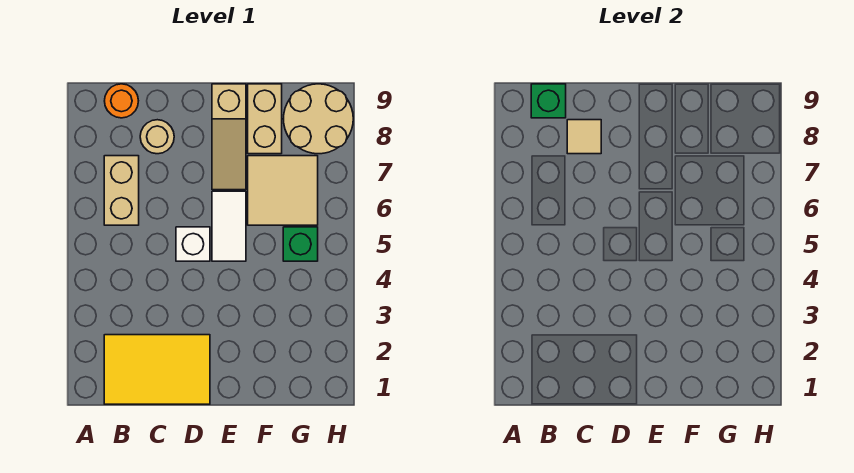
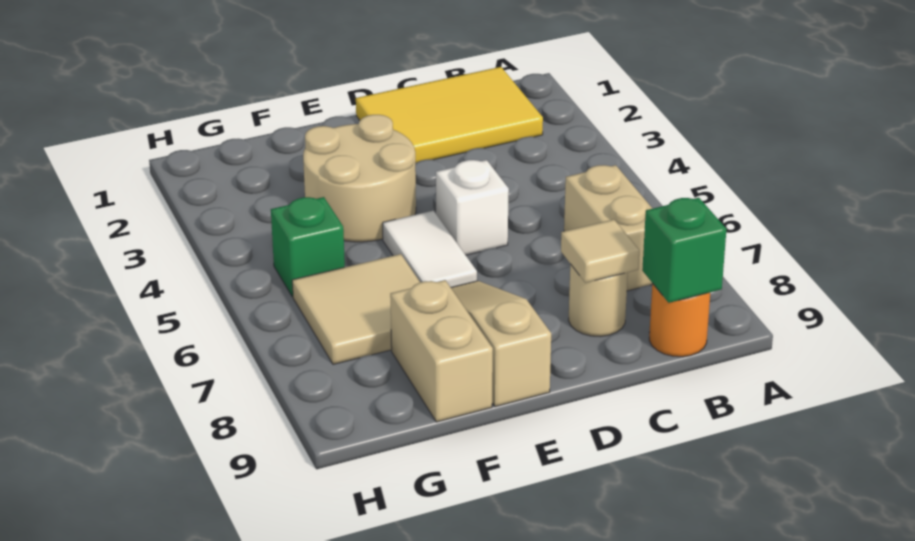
tan 2x2 round brick [283,84,353,154] -> tan 2x2 round brick moved to [303,115,416,242]

